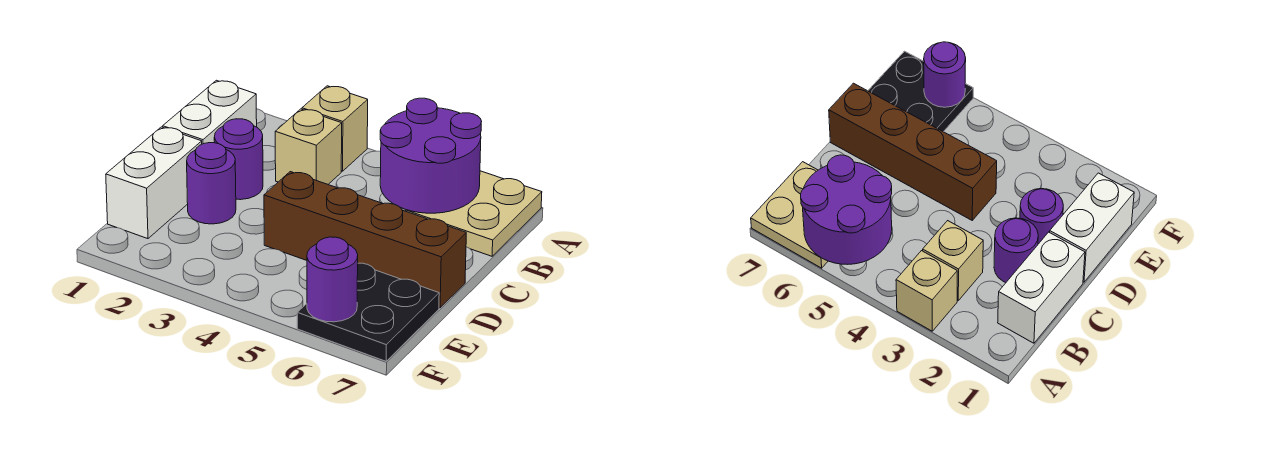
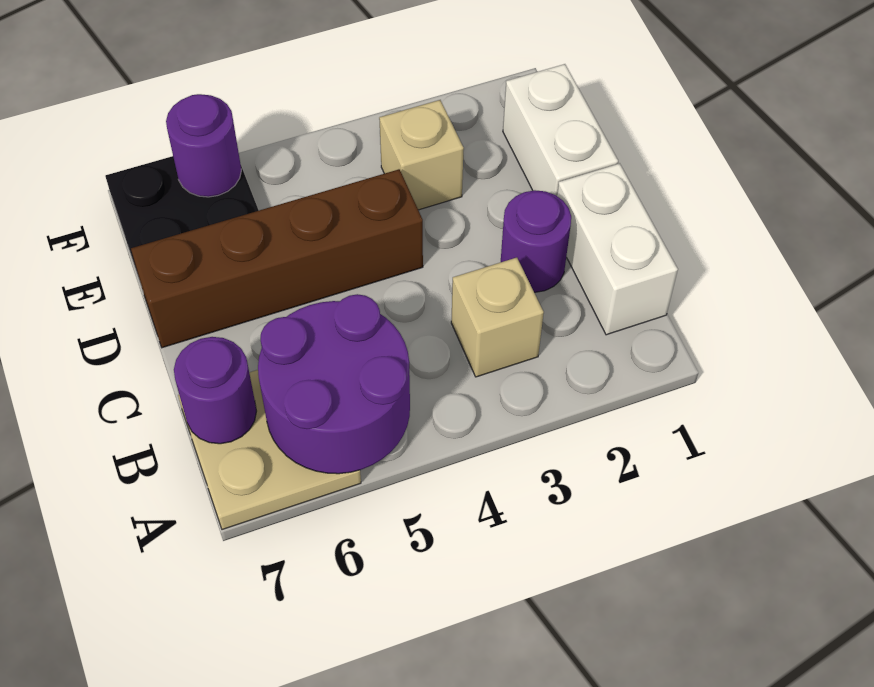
tan 1x1 brick [302,86,368,171] -> tan 1x1 brick moved to [379,100,464,210]
purple 1x1 round brick [187,143,236,224] -> purple 1x1 round brick moved to [174,337,256,444]

